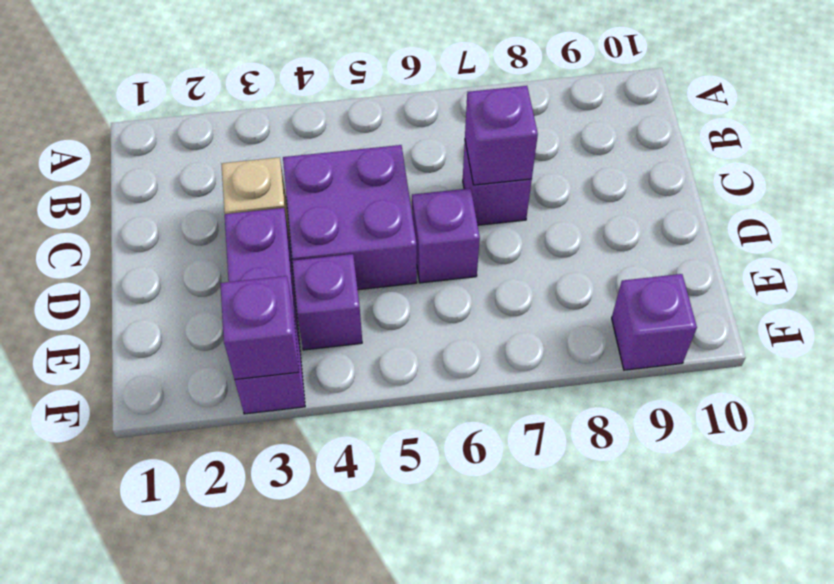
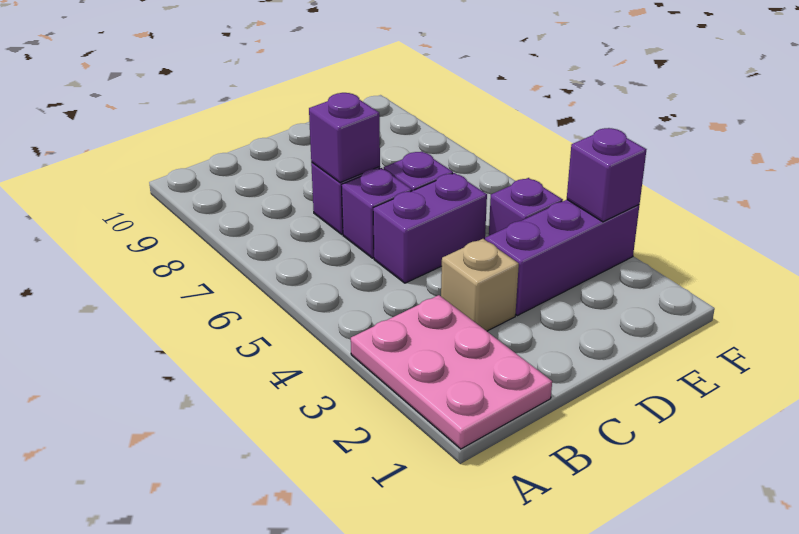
none -> pink 2x3 plate [351,295,552,449]
purple 2x2 brick [283,145,417,290] -> purple 1x2 brick [373,173,487,283]
purple 1x1 brick [612,274,697,370] -> purple 1x1 brick moved to [342,168,412,258]

